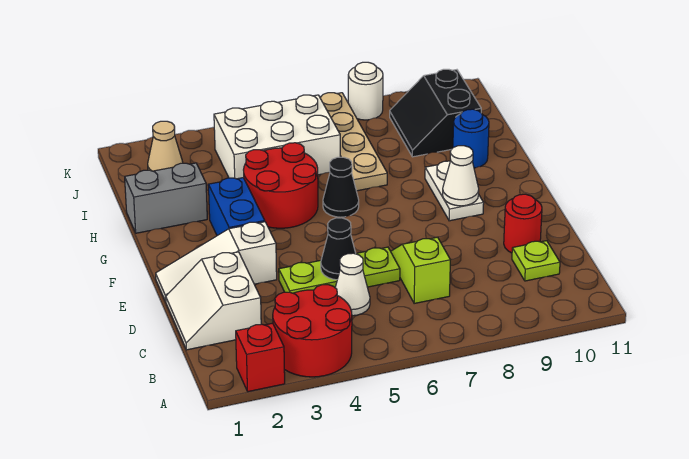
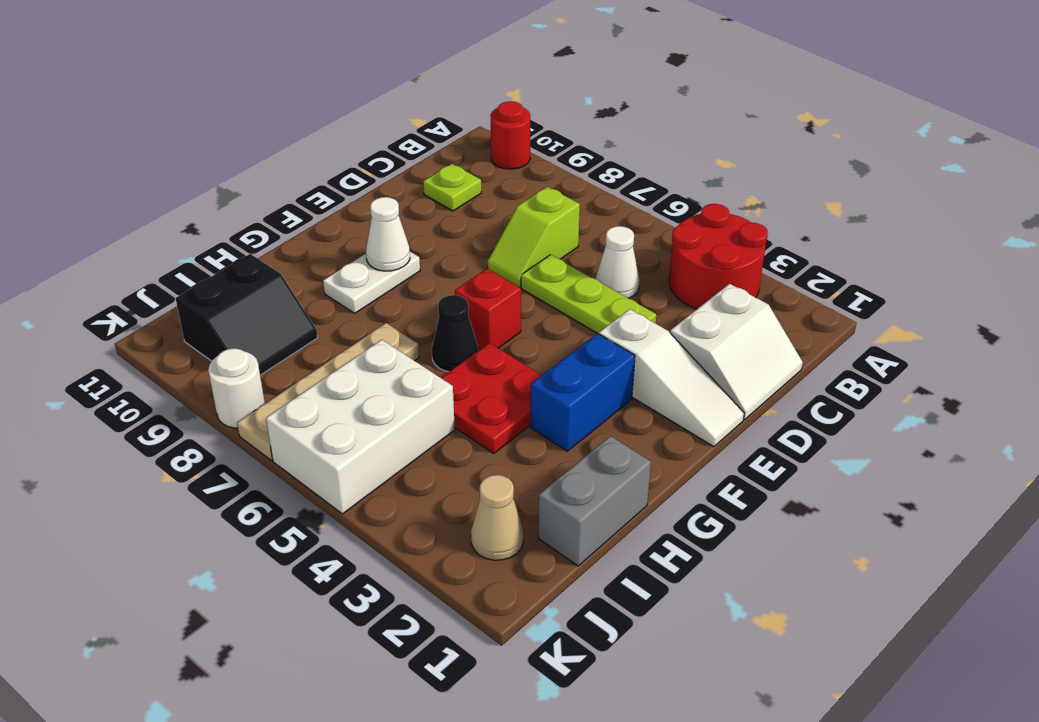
red 1x1 brick [236,323,285,392] -> red 1x1 brick moved to [455,269,521,349]
black 1x1 cone [321,218,356,280] -> none
red 1x1 round brick [504,194,542,253] -> red 1x1 round brick moved to [490,101,530,169]
red 2x2 round brick [244,143,318,228] -> red 2x2 plate [441,343,542,453]
grey 1x2 brick [125,163,207,233] -> grey 1x2 brick turned to [538,436,651,566]
blue 1x1 round brick [453,109,489,168] -> none
white 2x3 brick [214,95,340,179] -> white 2x3 brick turned to [266,340,455,514]

